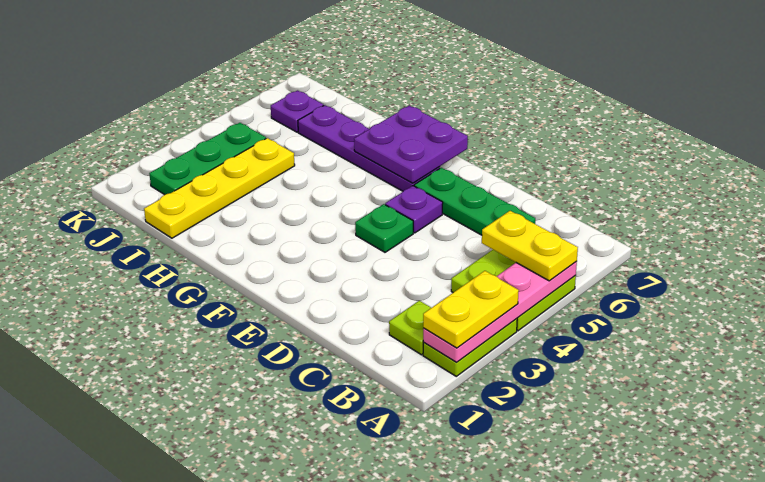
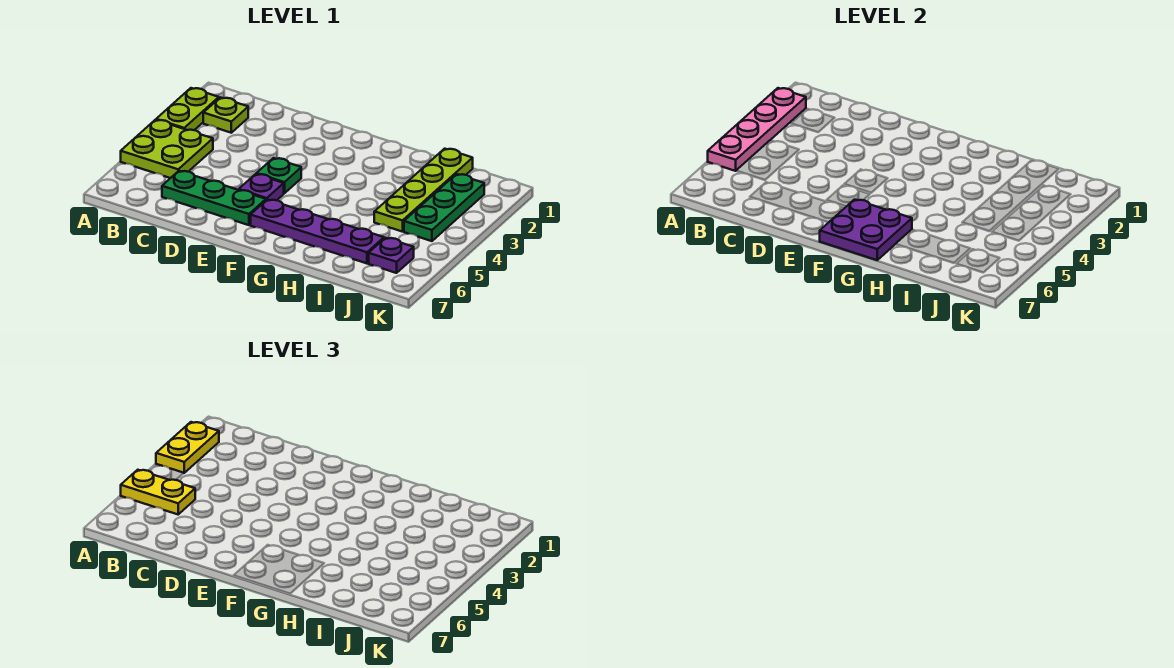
yellow 1x4 plate [144,138,295,238] -> lime 1x4 plate [374,149,473,232]

